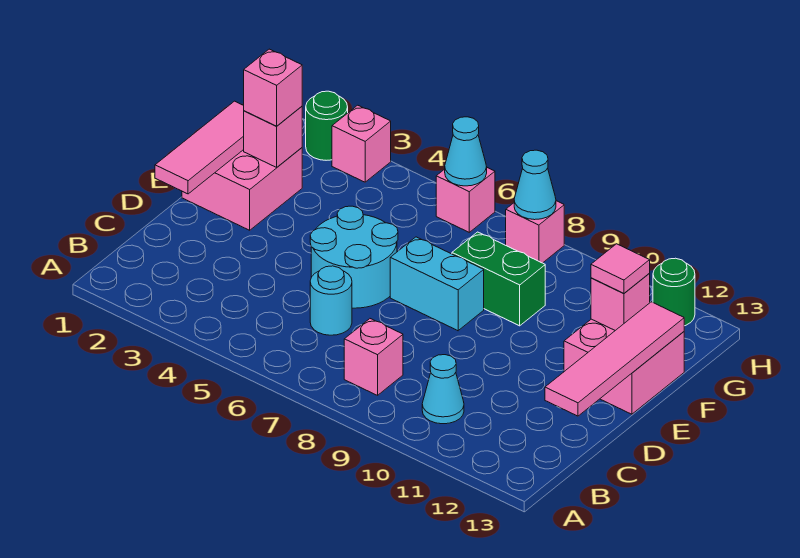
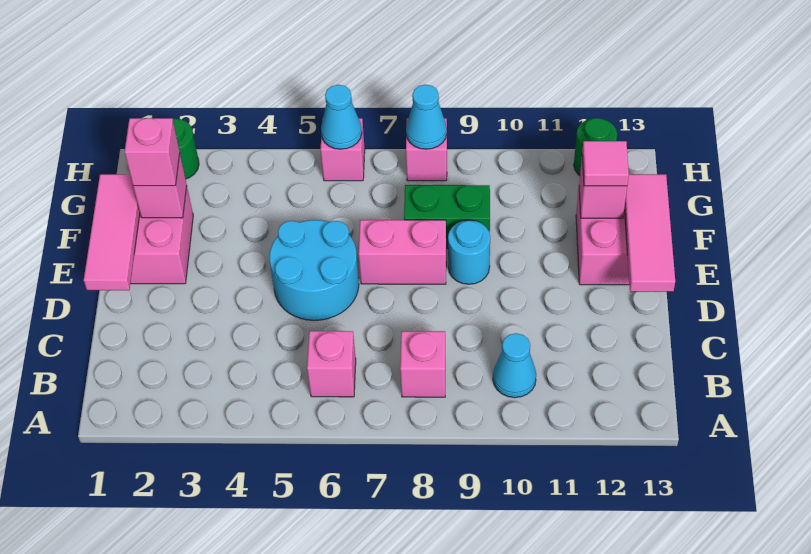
cyan 1x1 round brick [310,266,352,335] -> cyan 1x1 round brick moved to [448,220,490,284]
pink 1x4 tile [545,302,684,416] -> pink 1x3 tile [624,174,675,292]
cyan 1x2 brick [390,237,484,331] -> pink 1x2 brick [359,220,446,284]
pink 1x1 brick [332,105,391,182] -> pink 1x1 brick moved to [307,331,356,397]

